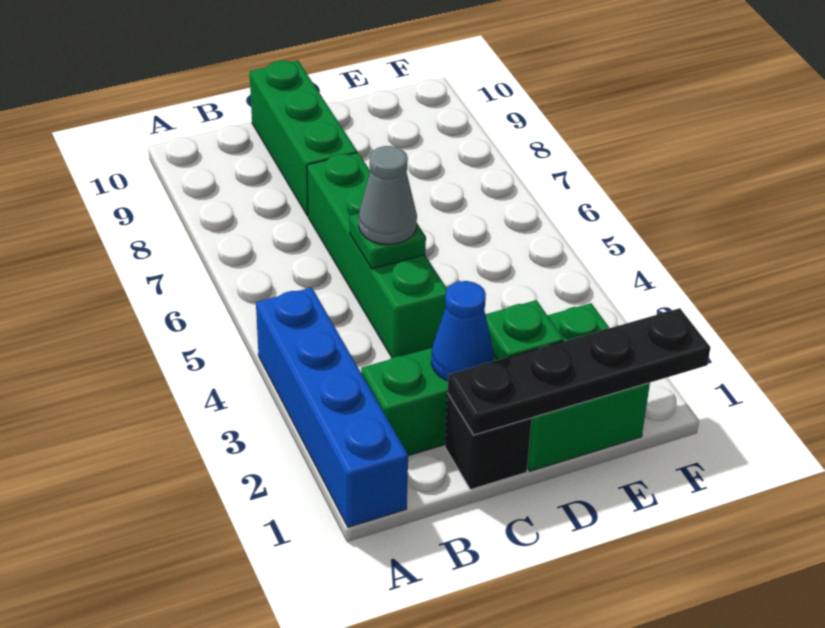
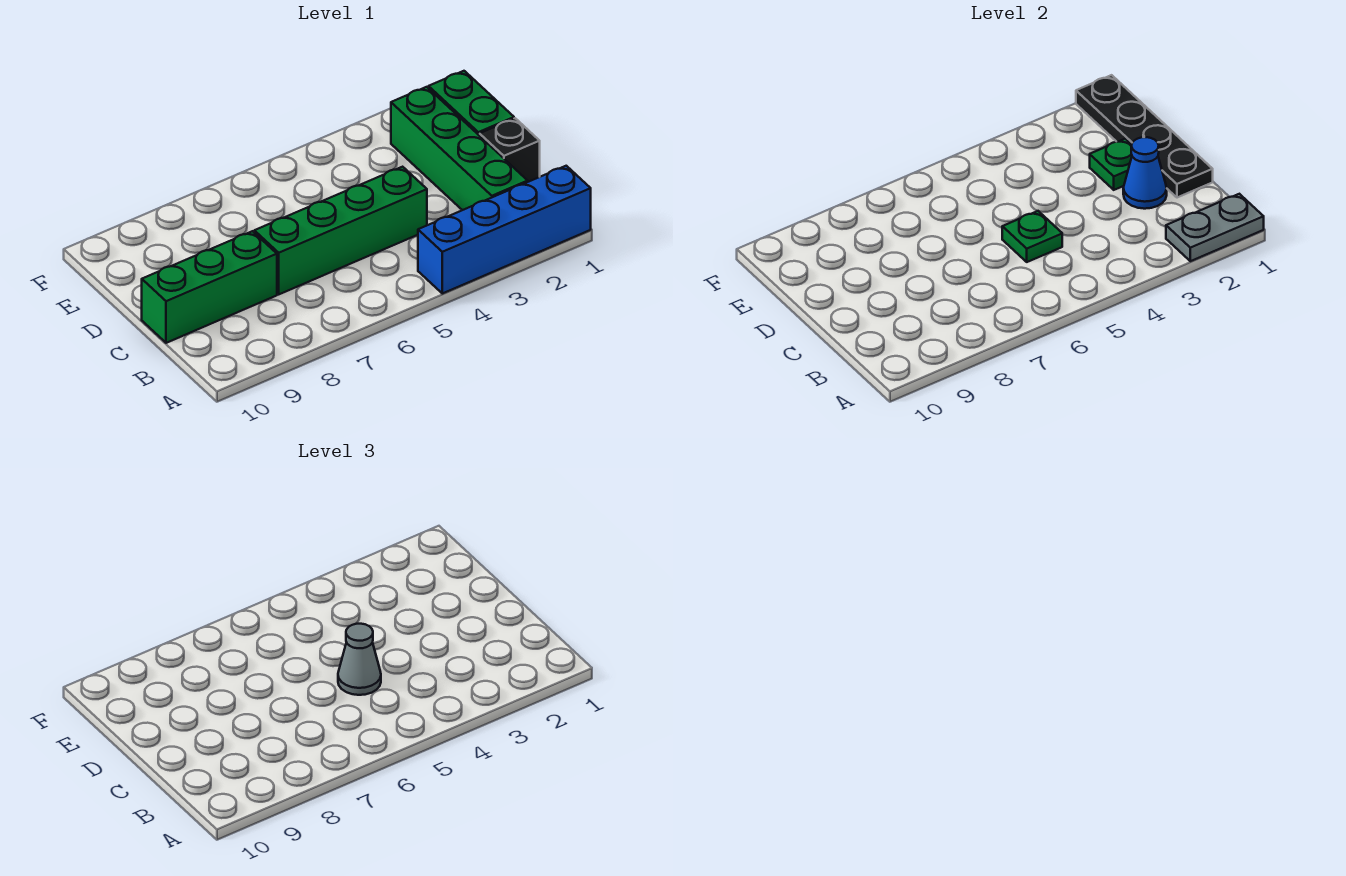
none -> grey 1x2 plate [1166,194,1264,261]

